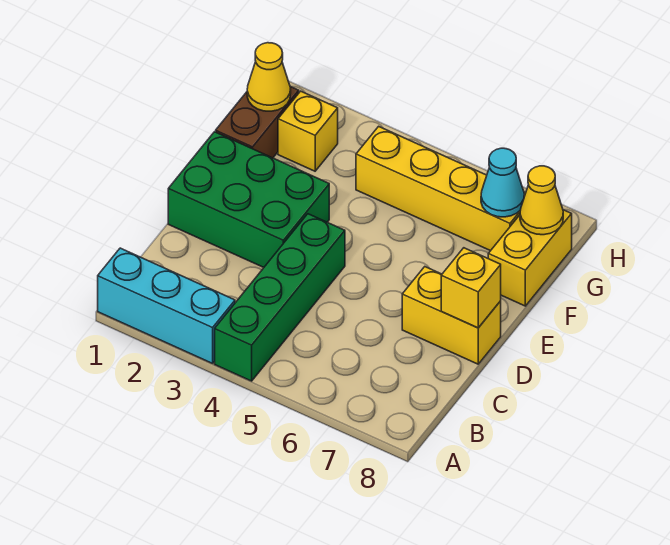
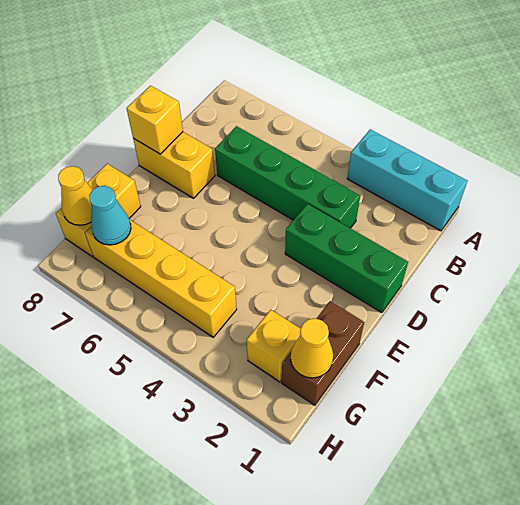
green 1x4 brick [215,214,345,381] -> green 1x4 brick turned to [215,126,360,228]
green 2x3 brick [168,132,329,267] -> green 1x3 brick [285,204,408,313]

